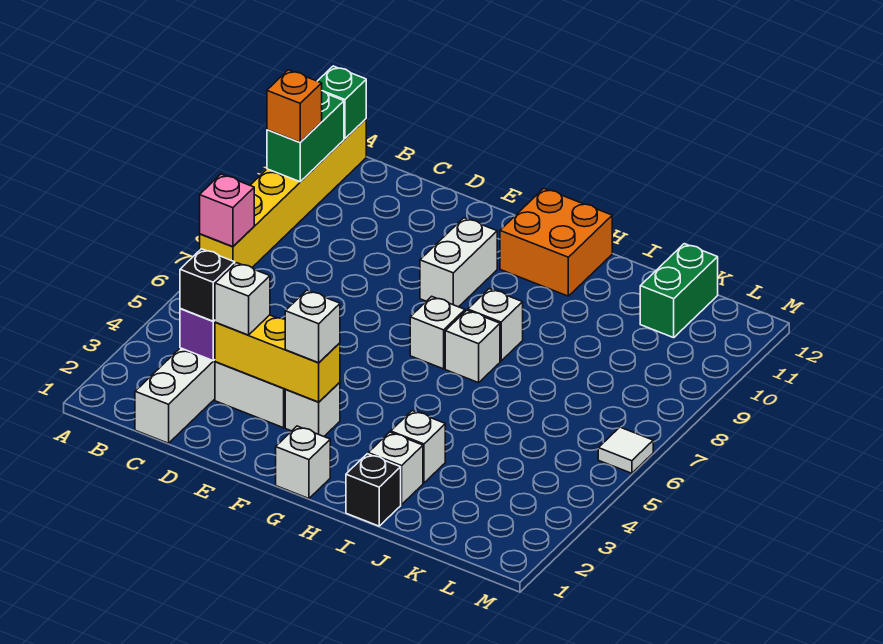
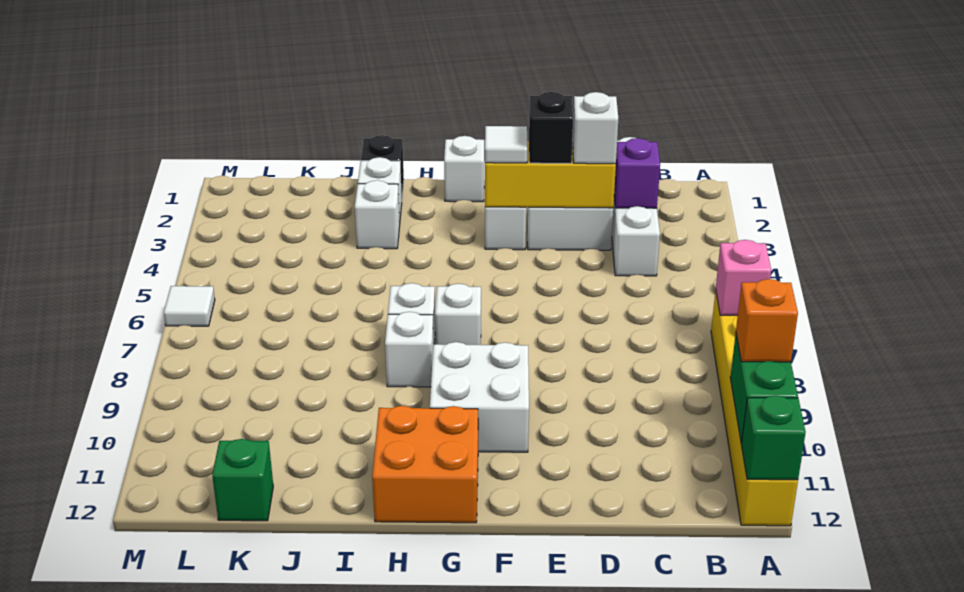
black 1x1 brick [180,249,235,321] -> black 1x1 brick moved to [529,92,573,163]
white 1x1 brick [285,290,340,363] -> white 1x1 tile [485,126,527,163]
white 1x2 brick [420,218,497,307] -> white 2x2 brick [430,342,529,452]
green 1x2 brick [640,244,718,338] -> green 1x1 brick [212,439,273,521]

